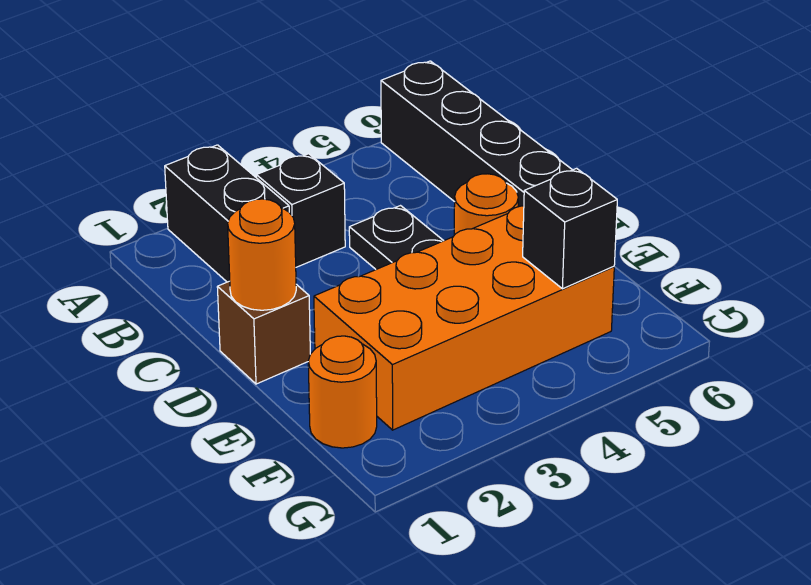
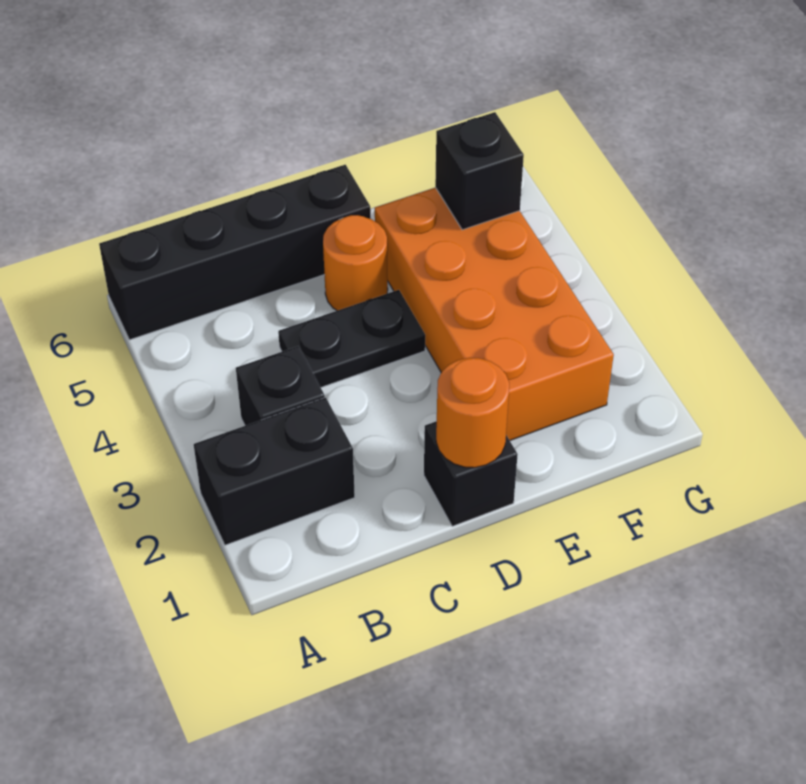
brown 1x1 brick [217,281,310,384] -> black 1x1 brick [424,421,518,526]
orange 1x1 round brick [308,336,377,448] -> none

